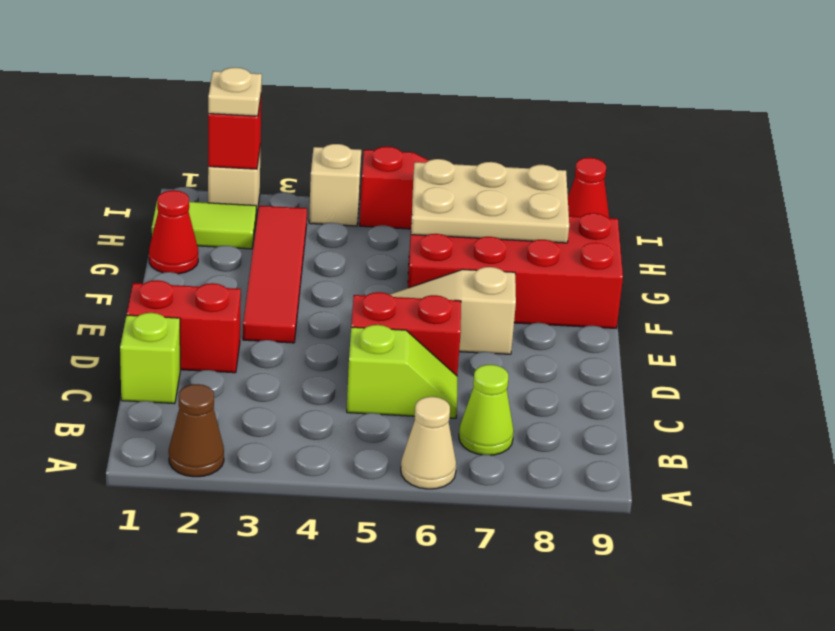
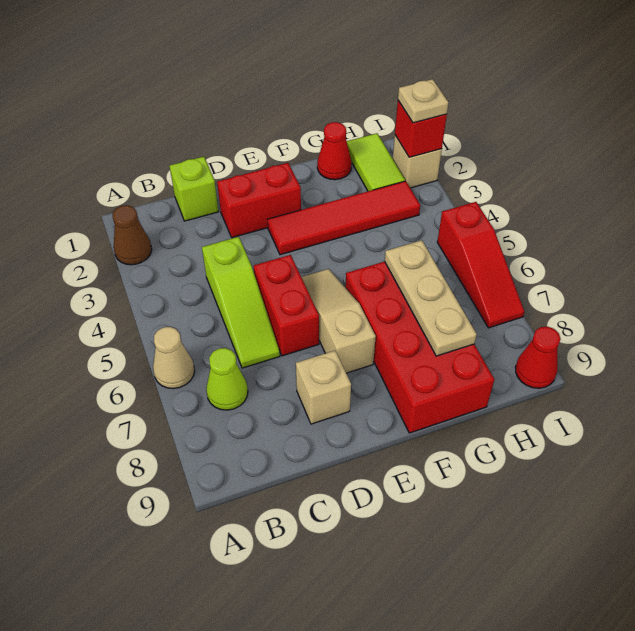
lime 1x2 slope [347,325,457,418] -> lime 1x3 slope [202,237,280,368]
red 1x2 brick [127,280,241,373] -> red 1x2 brick turned to [217,163,301,238]
tan 2x3 plate [411,159,569,243] -> tan 1x3 plate [385,240,477,356]
tan 1x1 brick [309,144,361,226] -> tan 1x1 brick moved to [296,351,351,424]

